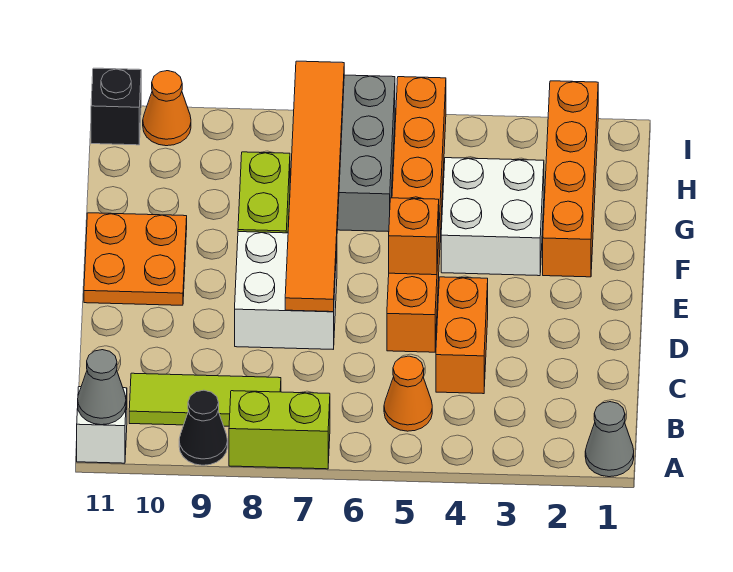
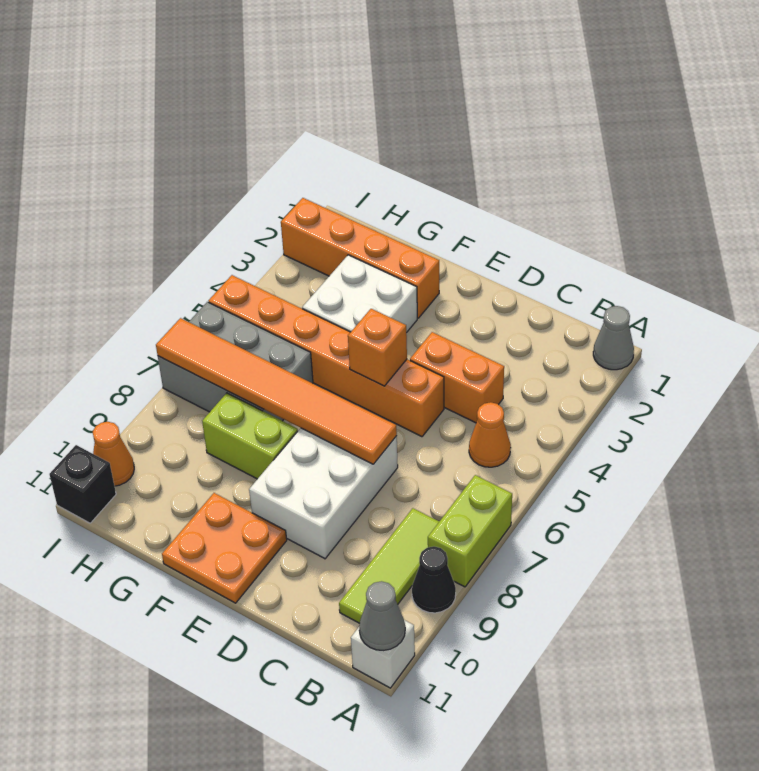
white 2x2 brick [235,232,337,349] -> white 2x3 brick [249,428,398,559]

